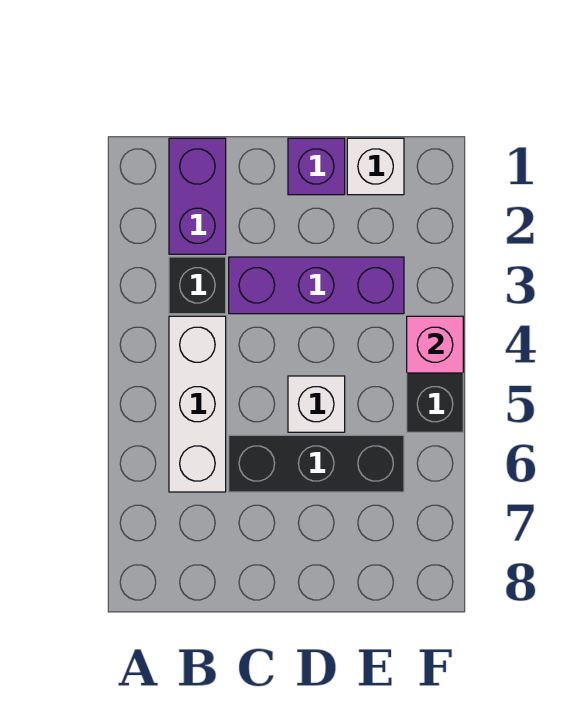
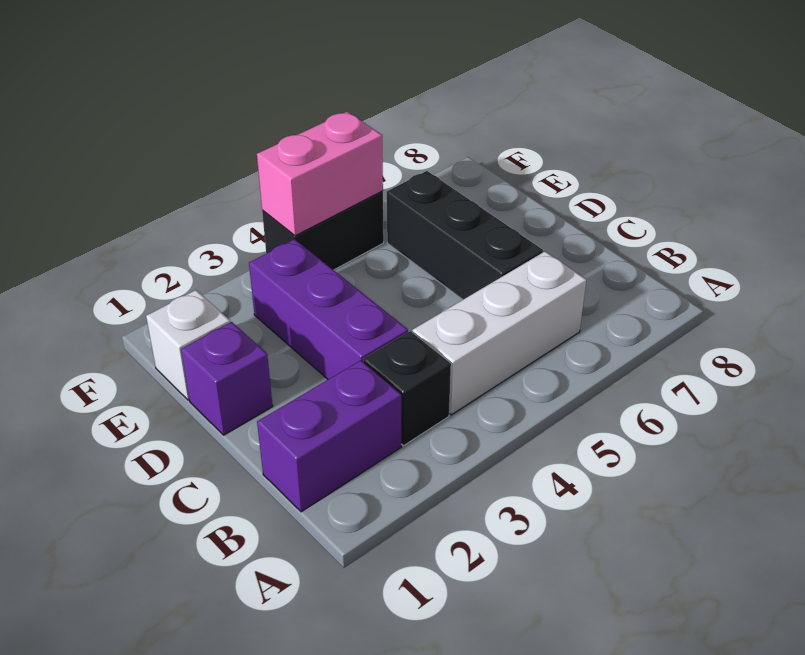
white 1x1 brick [288,376,345,432] -> none
pink 1x1 brick [407,316,463,373] -> pink 1x2 brick [257,112,383,236]

